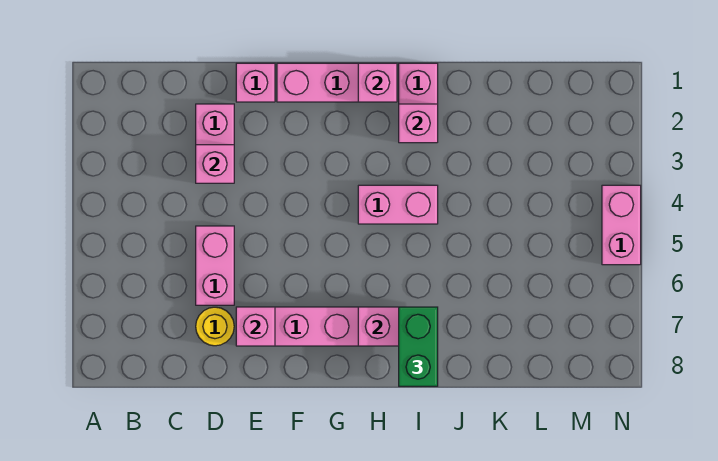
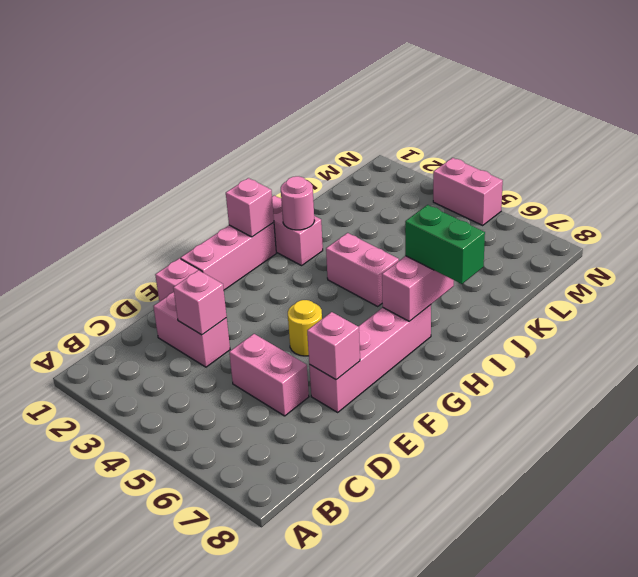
yellow 1x1 round brick [196,307,234,346] -> yellow 1x1 round brick moved to [288,300,322,356]
pink 1x2 brick [358,185,438,224] -> pink 1x2 brick turned to [326,233,399,306]
pink 1x1 brick [399,104,438,143] -> pink 1x1 round brick [281,176,315,230]

